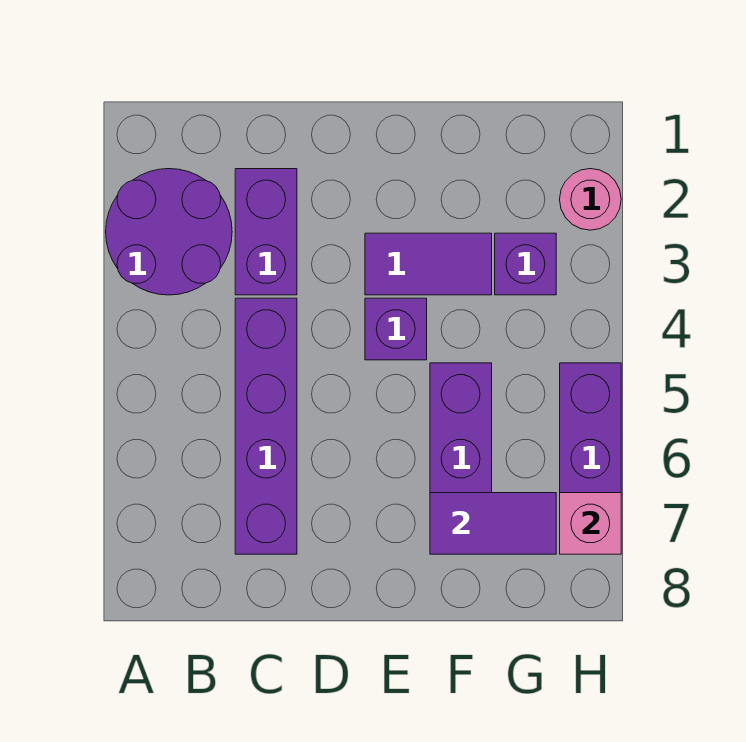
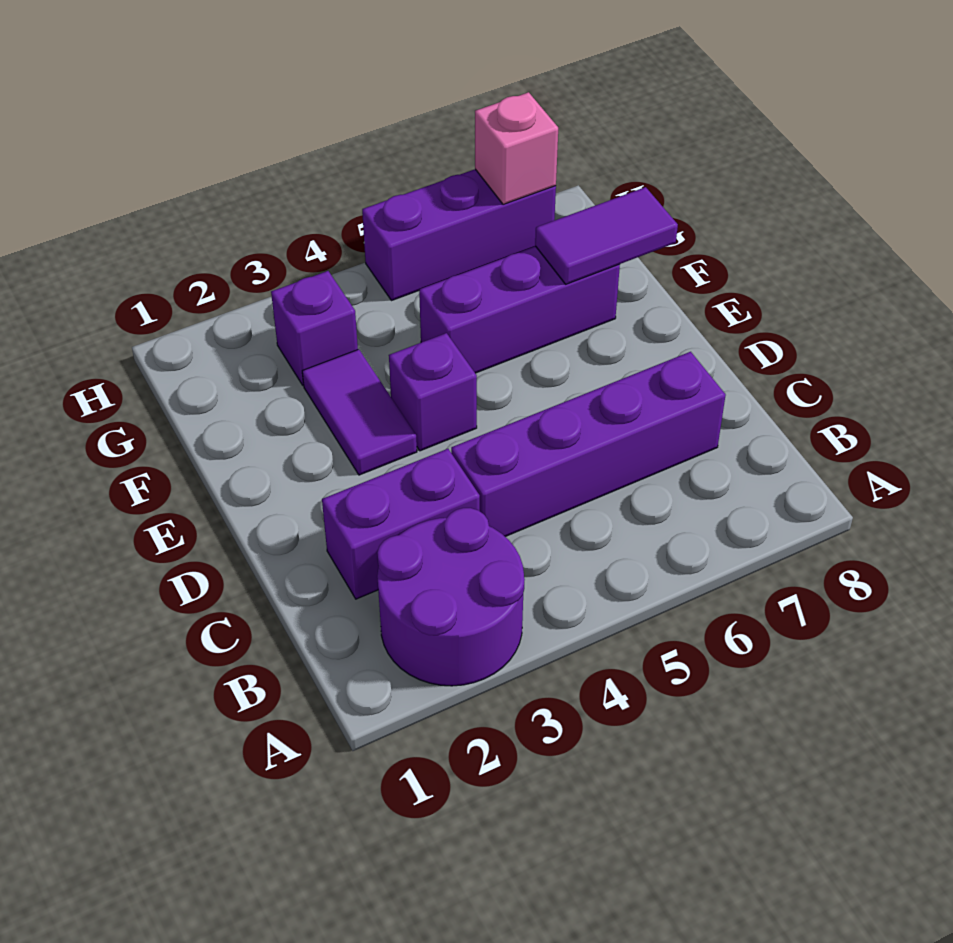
purple 1x2 tile [430,493,556,554] -> purple 1x2 tile turned to [535,187,678,284]
pink 1x1 round brick [560,169,621,230] -> none

